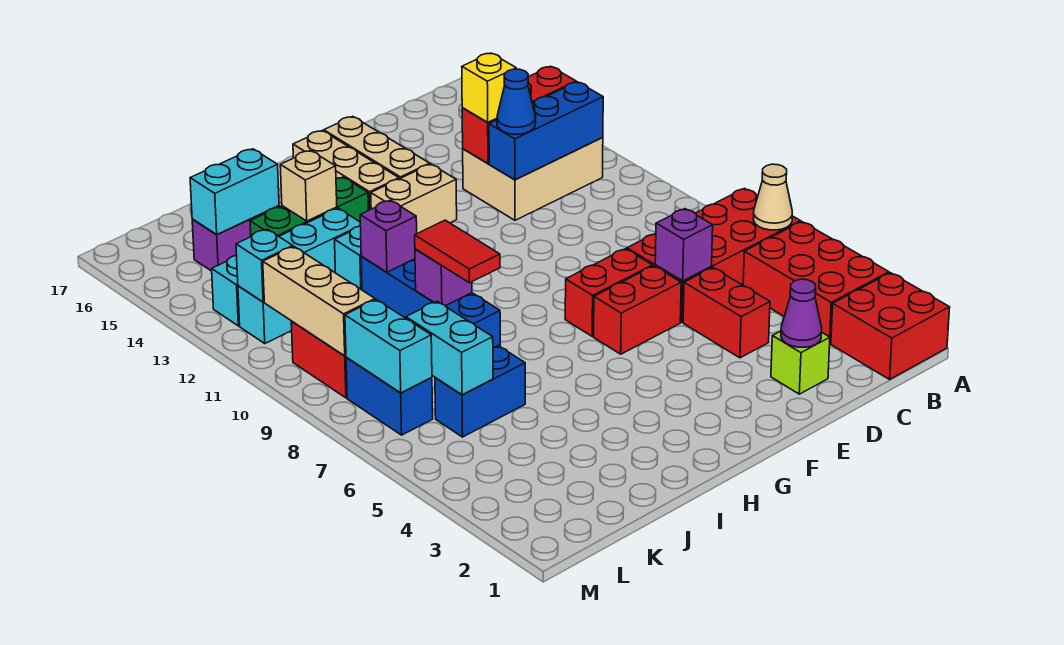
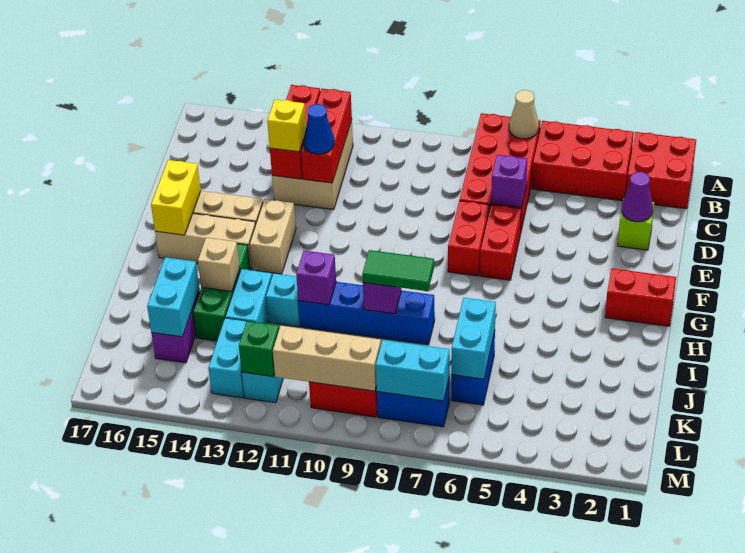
blue 1x3 brick [489,82,603,180] -> red 1x3 brick [301,89,352,183]
red 1x2 brick [683,268,770,358] -> red 1x2 brick moved to [605,269,676,326]
none -> yellow 1x2 brick [151,160,201,235]
red 1x2 tile [415,220,500,283] -> green 1x2 tile [362,250,434,291]
cyan 1x2 brick [406,301,493,395] -> cyan 1x2 brick turned to [451,298,496,379]
cyan 1x1 brick [236,229,293,302] -> green 1x1 brick [239,321,279,377]

